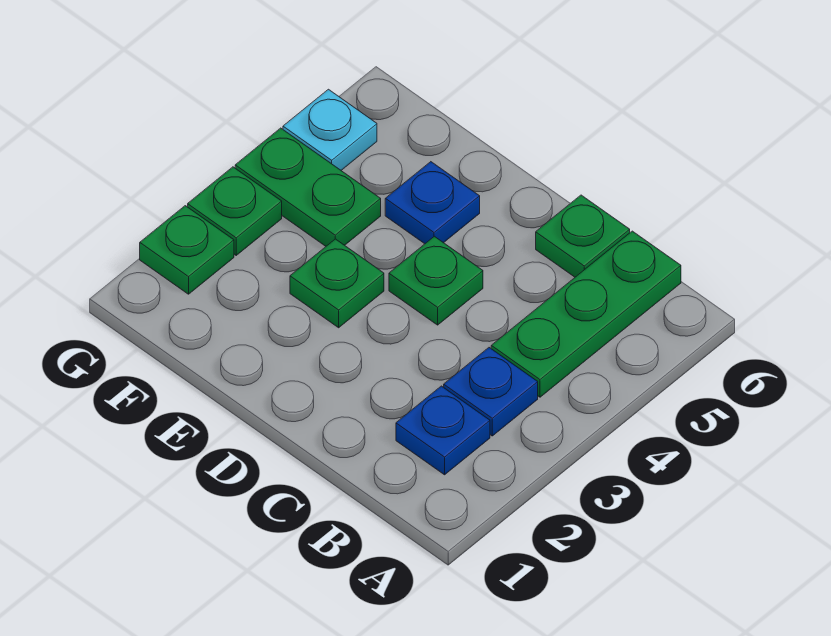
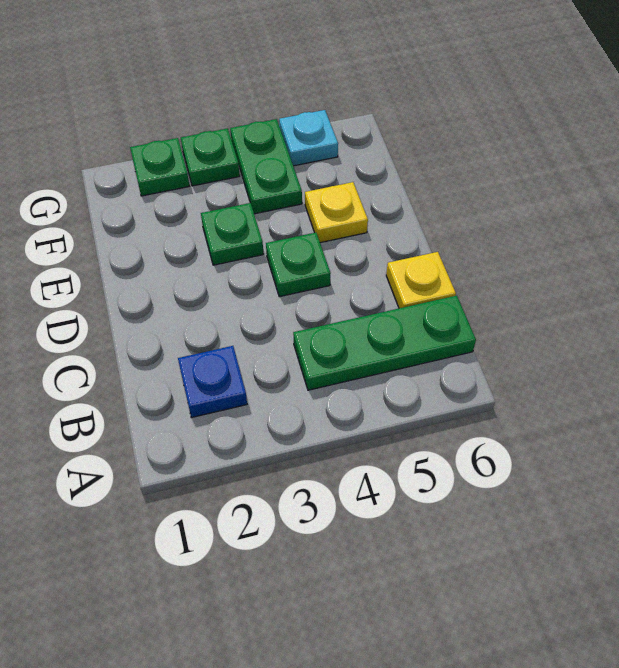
blue 1x1 plate [444,348,538,436] -> none
green 1x1 plate [536,195,630,277] -> yellow 1x1 plate [386,252,456,308]
blue 1x1 plate [385,162,480,244] -> yellow 1x1 plate [305,182,368,243]

